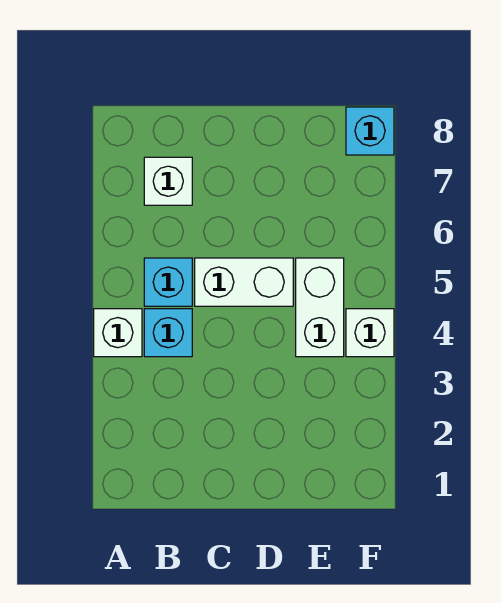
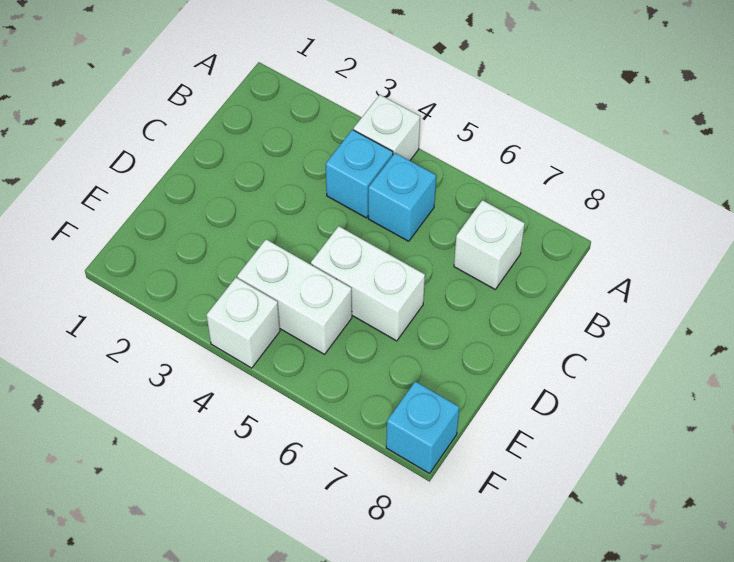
white 1x2 brick [195,258,293,306] -> white 1x2 brick turned to [311,226,425,341]

